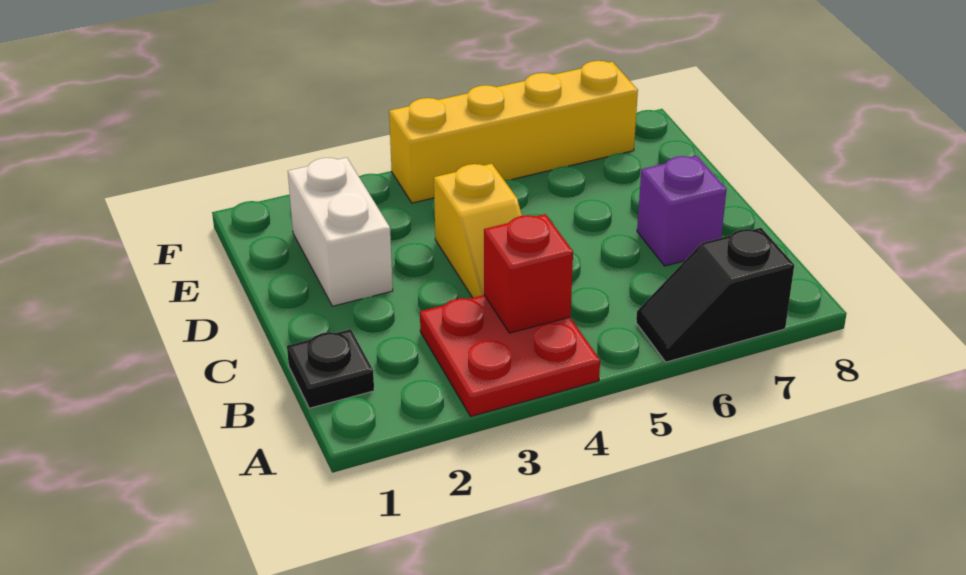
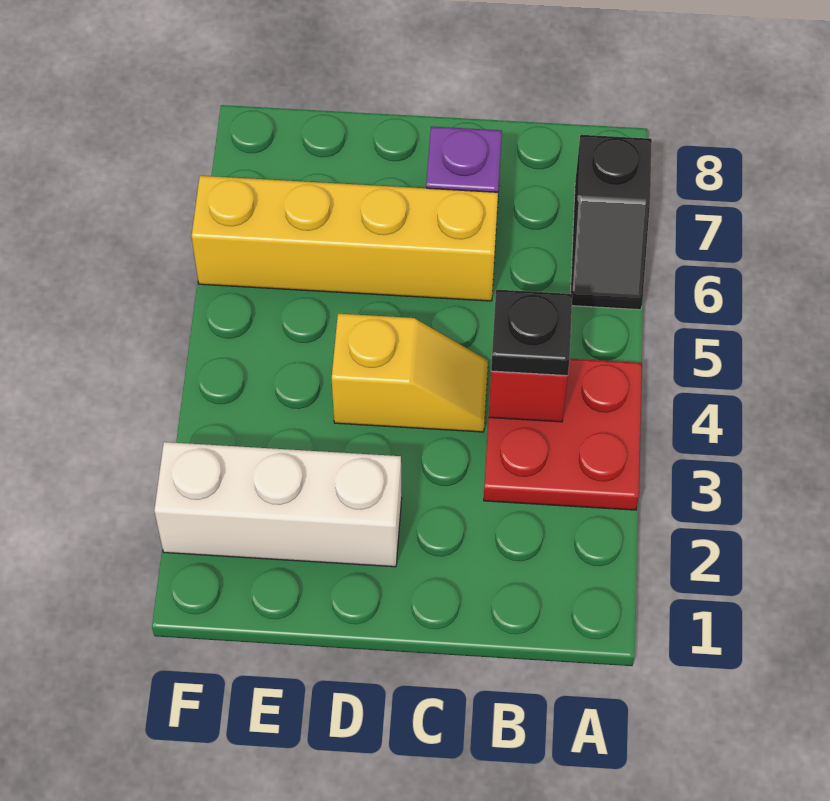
black 1x1 plate [287,329,374,408] -> black 1x1 plate moved to [491,290,572,376]
white 1x2 brick [288,157,393,306] -> white 1x3 brick [154,442,402,567]
yellow 1x4 brick [389,61,638,203] -> yellow 1x4 brick turned to [192,176,498,301]

